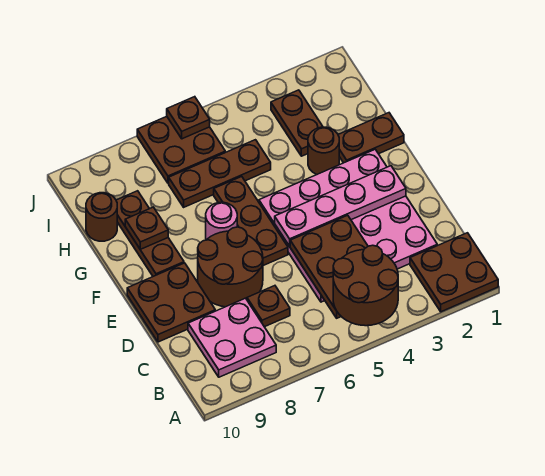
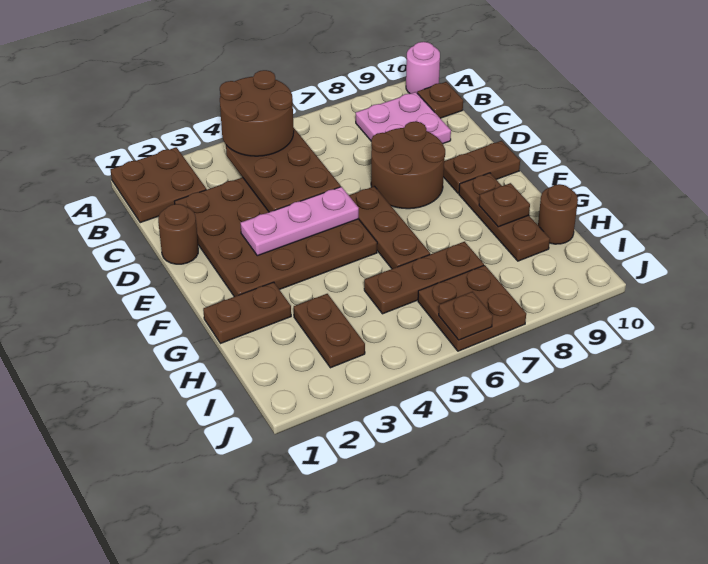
pink 4x4 plate [259,149,437,302] -> brown 4x4 plate [175,177,377,297]
brown 1x1 plate [247,286,290,327] -> brown 1x1 plate moved to [417,82,463,118]
brown 2x2 plate [127,263,215,342] -> brown 1x2 plate [444,141,520,193]
pink 1x4 plate [275,166,406,246] -> pink 1x3 plate [241,187,359,256]
pink 1x1 round brick [206,202,237,240] -> pink 1x1 round brick moved to [406,42,440,94]
brown 1x1 round brick [308,127,339,175] -> brown 1x1 round brick moved to [158,204,198,264]

